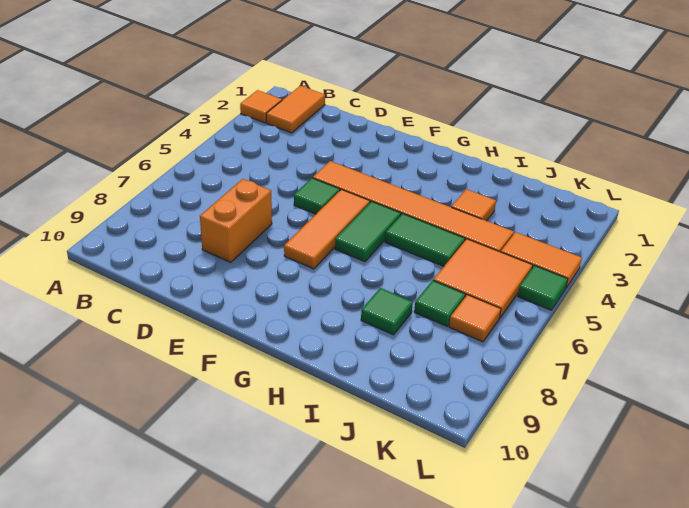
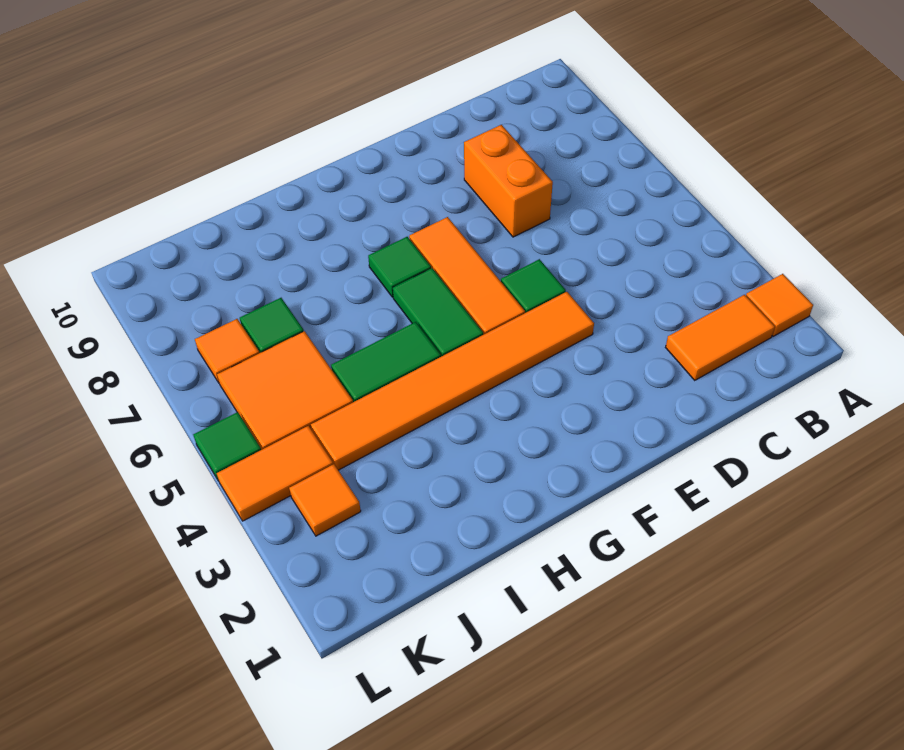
orange 1x2 tile [266,86,325,133] -> orange 1x2 tile turned to [666,295,775,380]
orange 1x1 tile [451,189,496,221] -> orange 1x1 tile moved to [289,464,361,536]
green 1x1 tile [361,288,413,335] -> green 1x1 tile moved to [368,237,431,297]

